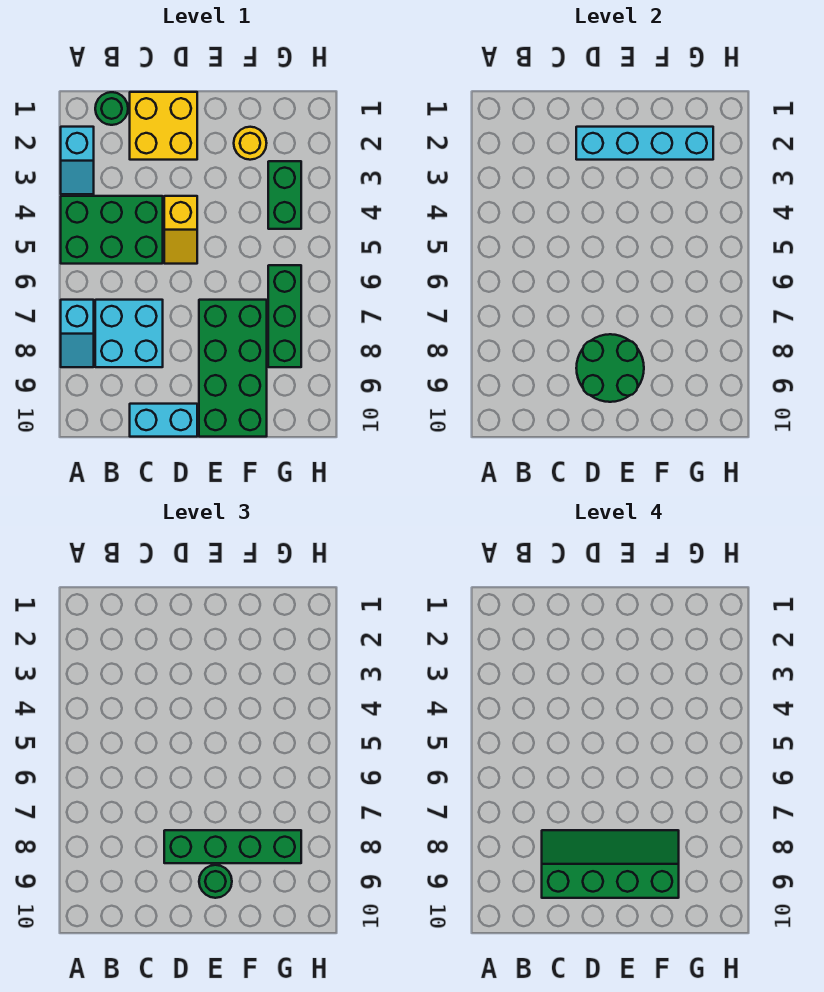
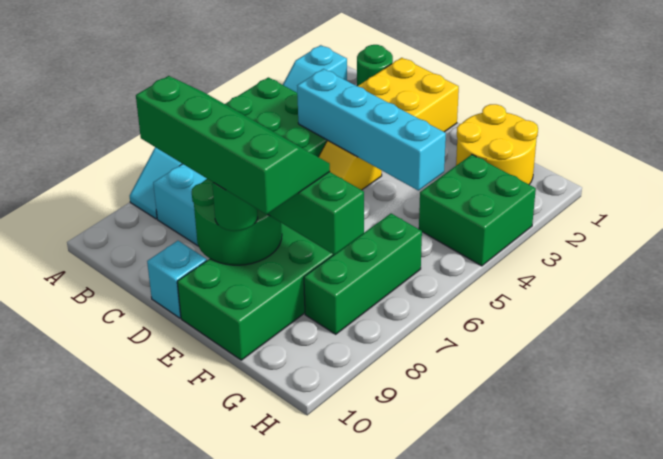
cyan 1x2 brick [130,404,197,437] -> cyan 1x1 brick [147,241,207,318]
cyan 1x4 brick [576,127,713,160] -> cyan 1x4 brick moved to [297,69,446,191]
yellow 1x1 round brick [234,127,267,160] -> yellow 2x2 round brick [456,104,538,184]
green 1x2 brick [268,161,301,229] -> green 2x2 brick [419,155,536,266]

